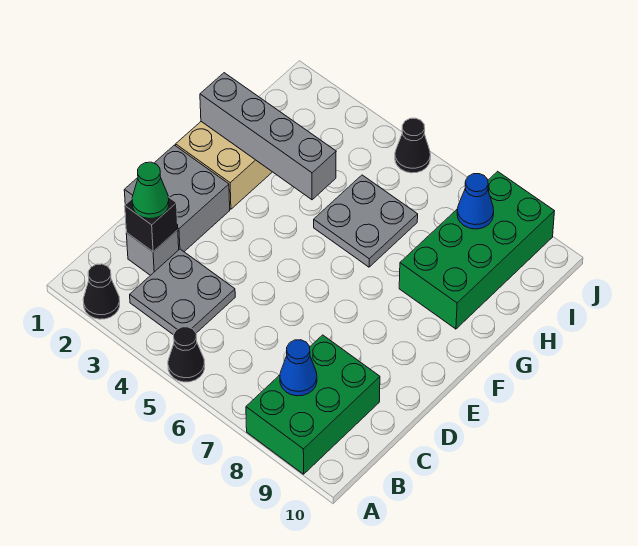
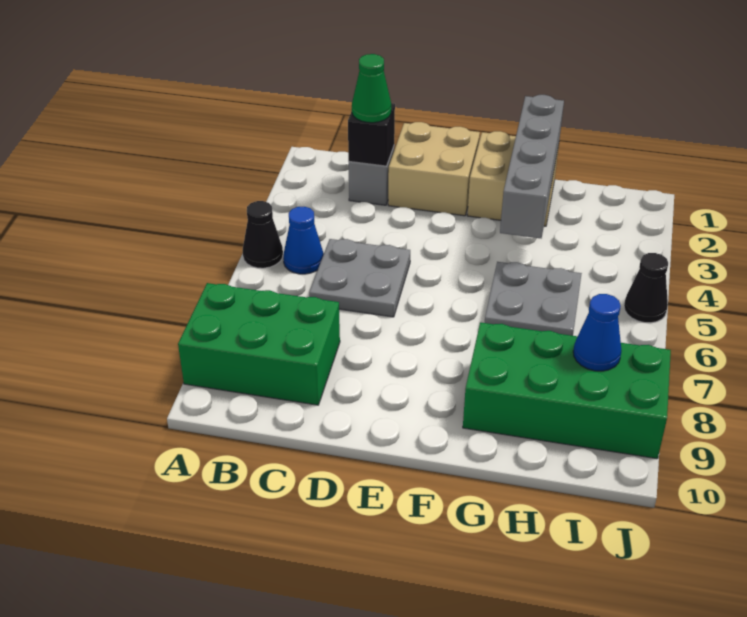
black 1x1 cone [83,264,120,319] -> none
grey 2x2 plate [130,249,235,335] -> grey 2x2 plate moved to [309,239,410,317]
blue 1x1 cone [280,340,317,396] -> blue 1x1 cone moved to [283,207,324,274]
grey 2x2 brick [124,145,230,252] -> tan 2x2 brick [388,122,480,216]

